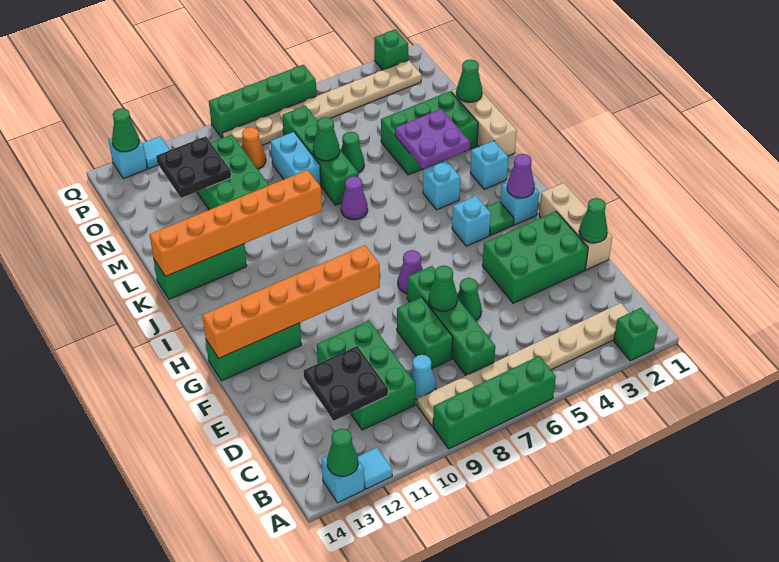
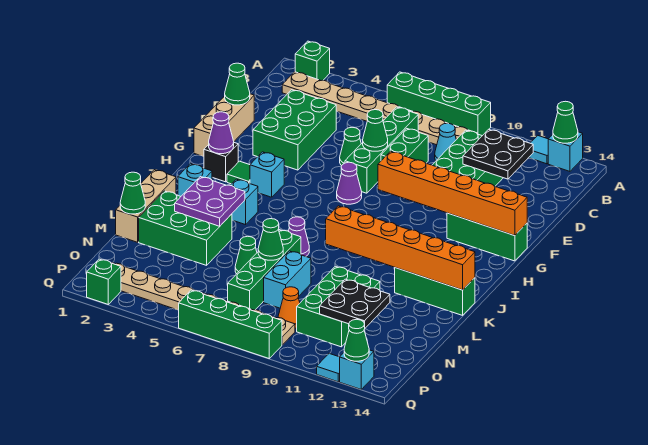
green 2x3 brick [482,211,588,303] -> green 2x3 brick turned to [253,90,336,170]
cyan 1x1 brick [500,183,539,225] -> black 1x1 brick [204,143,238,182]

